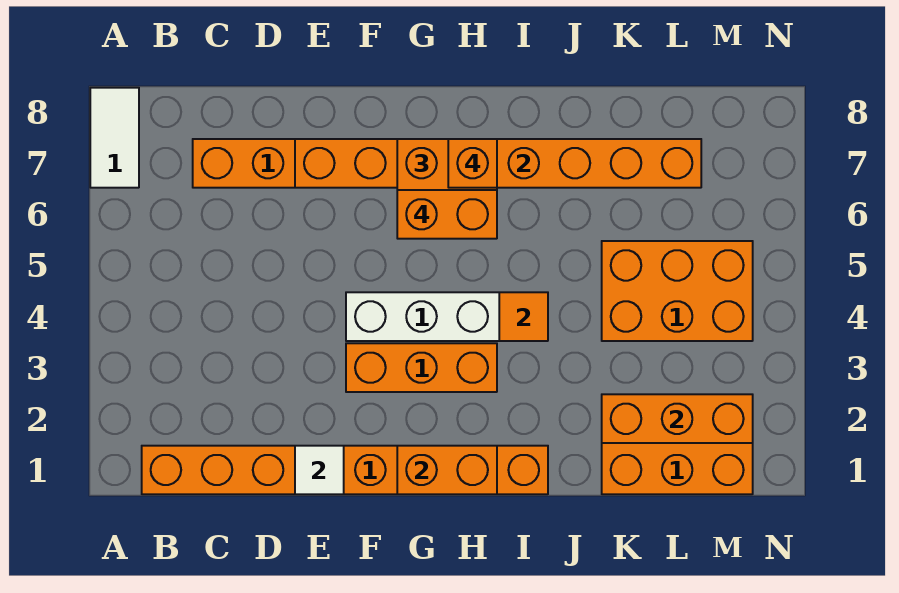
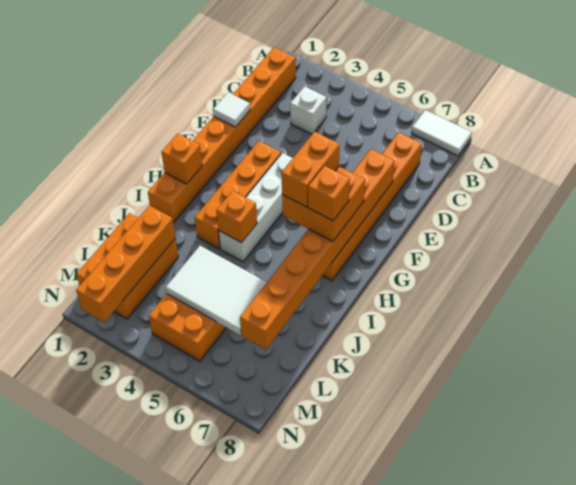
none -> white 1x1 brick [290,86,326,134]
orange 1x3 brick [346,343,497,392] -> orange 1x4 brick [195,141,281,249]
orange 1x2 brick [397,446,497,494] -> orange 1x1 brick [161,133,202,184]
orange 1x1 tile [499,292,548,341] -> orange 1x1 brick [216,191,257,242]
orange 1x3 brick [602,394,753,443] -> orange 1x4 brick [76,205,175,322]
none -> white 2x3 tile [166,246,267,335]

